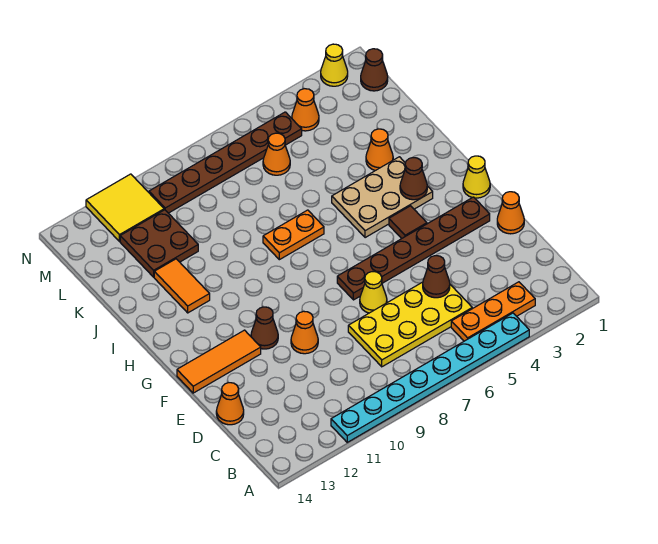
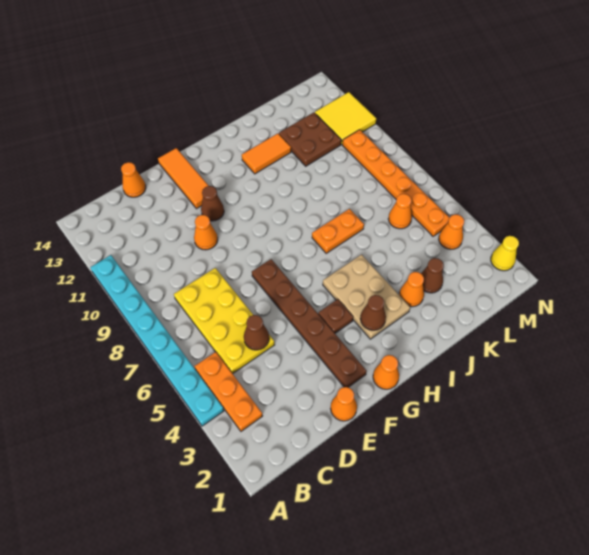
yellow 1x1 cone [360,272,387,313] -> none
yellow 1x1 cone [463,156,490,198] -> orange 1x1 cone [373,355,399,389]
brown 1x1 tile [389,206,427,239] -> brown 1x1 plate [318,299,353,333]
orange 1x2 plate [263,210,324,260] -> orange 1x2 plate turned to [312,209,364,253]
brown 1x1 cone [361,49,388,91] -> brown 1x1 cone moved to [421,258,444,293]
brown 1x6 plate [149,112,302,213] -> orange 1x6 plate [342,130,450,236]

